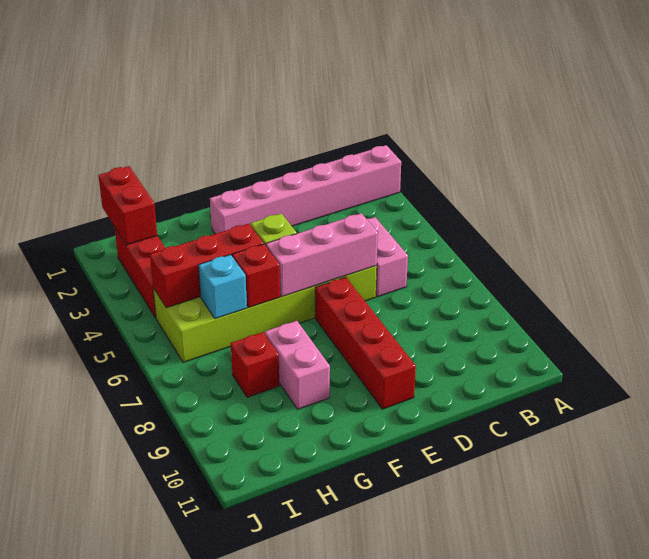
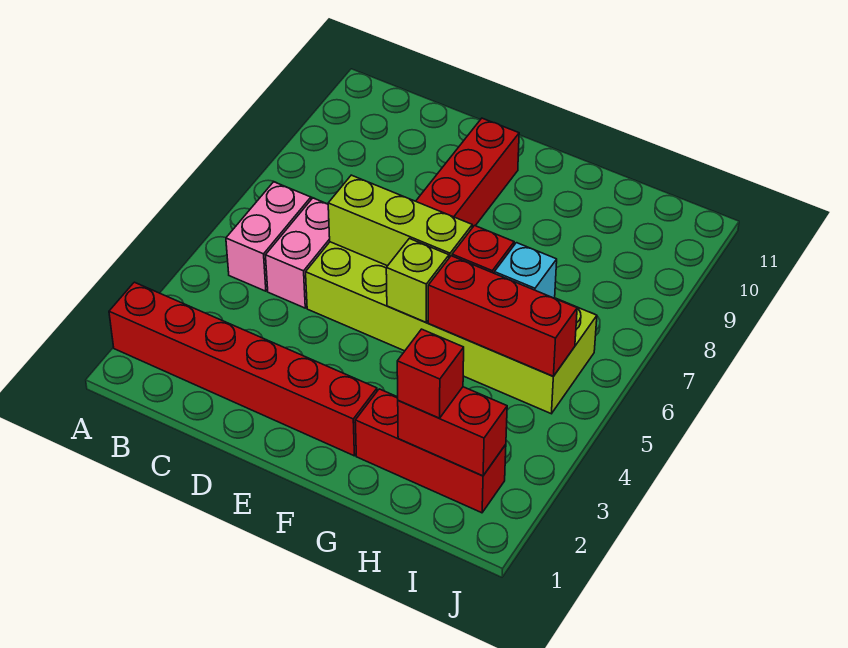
pink 1x6 brick [210,145,401,234] -> red 1x6 brick [109,282,377,456]
pink 1x3 brick [266,213,378,297] -> lime 1x3 brick [328,175,472,266]
pink 1x2 brick [265,321,330,409] -> pink 1x2 brick moved to [226,182,311,291]
red 1x1 brick [231,332,279,397] -> red 1x1 brick moved to [397,329,464,418]
red 1x2 brick [98,166,157,245] -> red 1x2 brick turned to [398,387,507,476]
red 1x3 brick [115,228,165,318] -> red 1x3 brick turned to [355,389,506,513]

